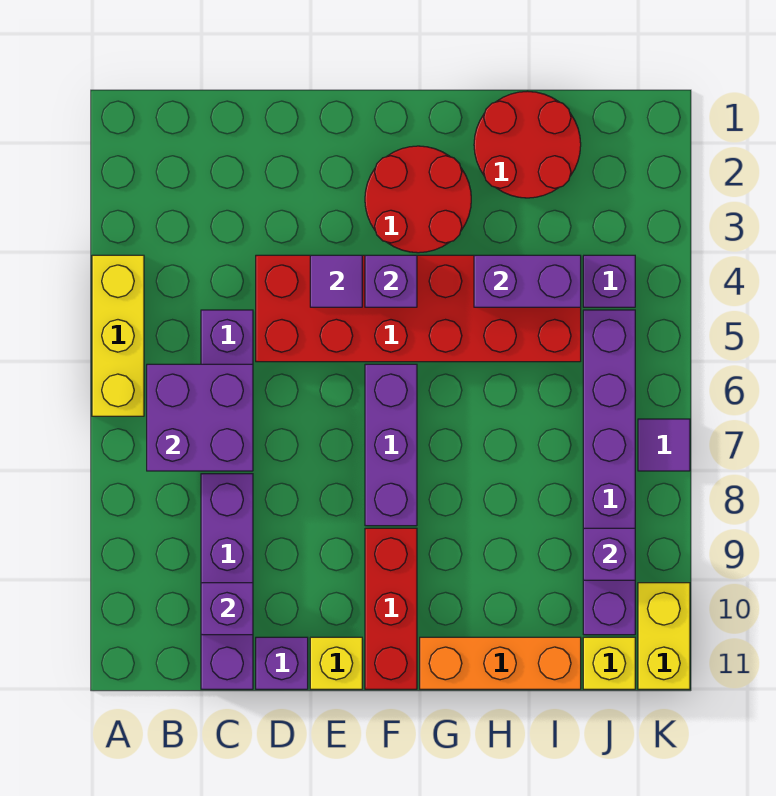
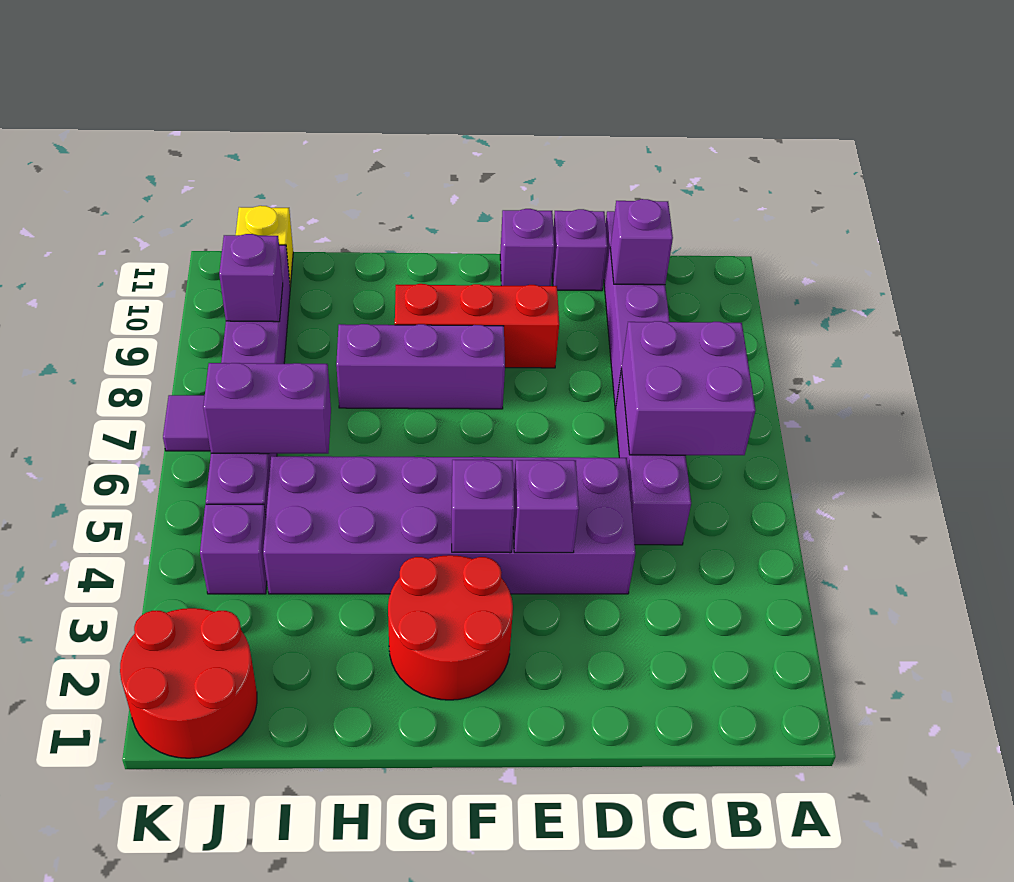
yellow 1x3 brick [92,255,144,416] -> none
red 2x6 brick [256,255,581,362] -> purple 2x6 brick [263,456,635,594]
purple 1x1 tile [310,255,362,307] -> purple 1x1 brick [513,460,579,553]
yellow 1x1 brick [310,637,362,689] -> purple 1x1 brick [500,209,554,286]
purple 1x3 brick [365,364,417,526] -> purple 1x3 brick turned to [336,324,505,409]
red 1x3 brick [365,528,417,689] -> red 1x3 brick turned to [395,284,559,368]
orange 1x3 brick [420,637,581,689] -> none
red 2x2 round brick [474,91,581,198] -> red 2x2 round brick moved to [120,608,257,758]
purple 1x2 brick [474,255,581,307] -> purple 1x2 brick moved to [203,363,331,454]
yellow 1x2 brick [638,583,690,689] -> none

